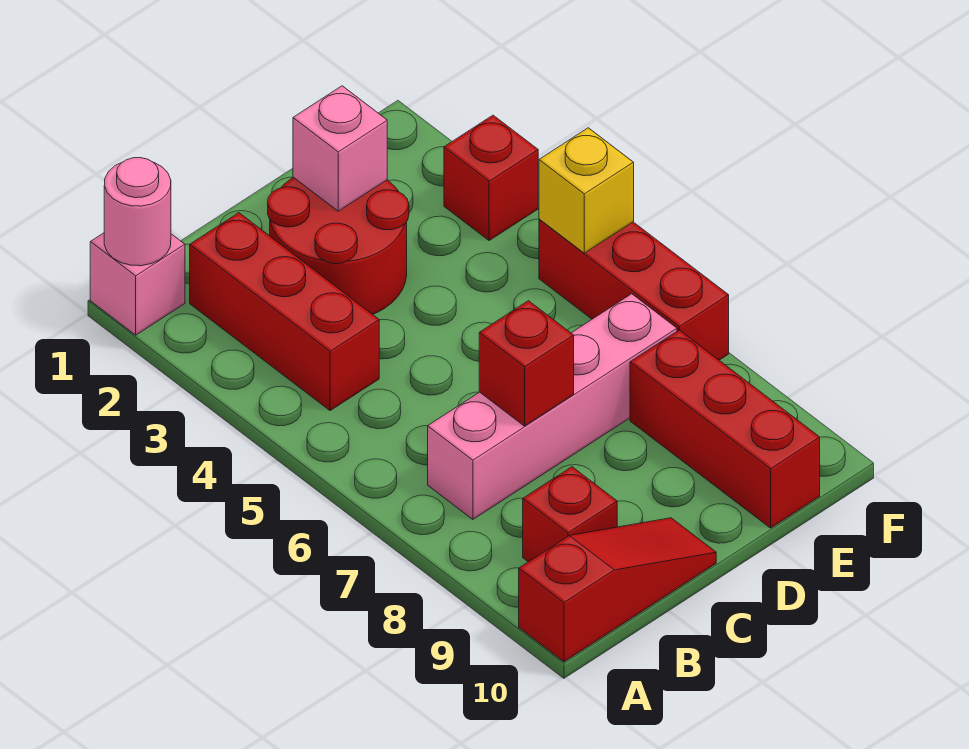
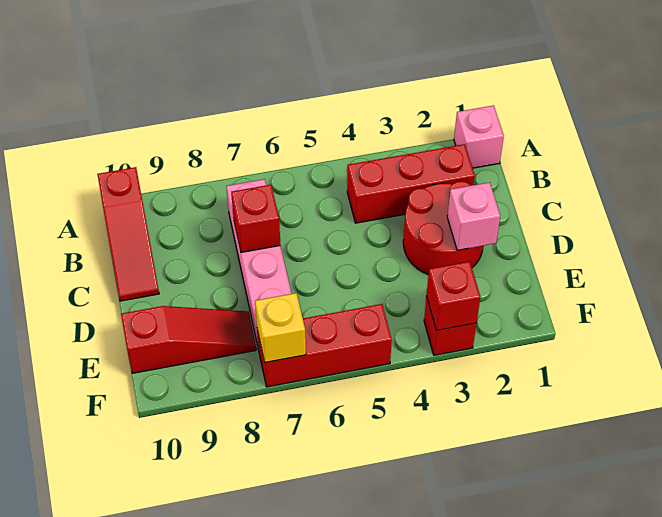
pink 1x1 round brick [104,158,171,266] -> none
red 1x1 brick [523,467,617,562] -> red 1x1 brick moved to [426,261,480,330]
red 1x3 brick [630,330,820,528] -> red 1x3 slope [121,306,256,373]
yellow 1x1 brick [539,128,634,253] -> yellow 1x1 brick moved to [255,293,306,362]

